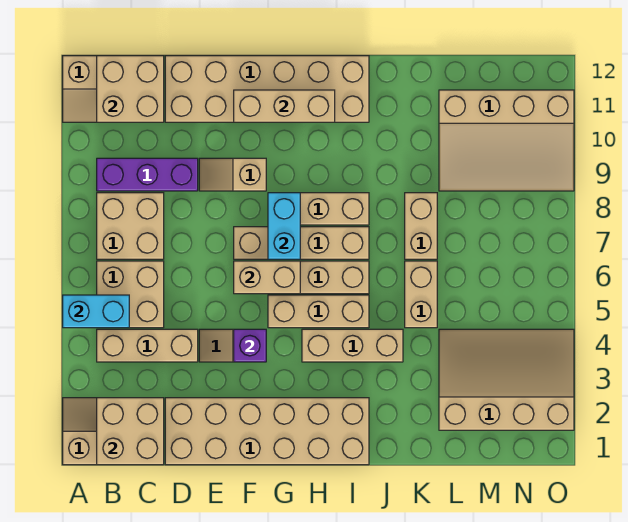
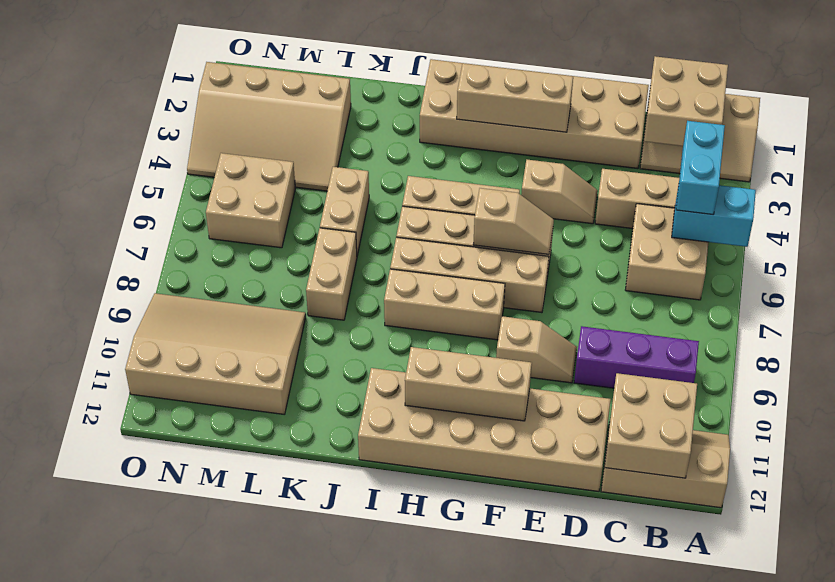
tan 2x2 brick [97,193,164,259] -> tan 2x2 brick moved to [206,153,295,248]
purple 1x1 brick [234,329,266,362] -> none
tan 1x2 brick [234,261,300,294] -> tan 1x2 slope [473,188,554,254]
cyan 1x2 brick [268,193,300,259] -> cyan 1x2 brick moved to [676,121,725,215]
tan 1x3 brick [302,329,403,362] -> tan 1x3 brick moved to [457,63,573,132]

